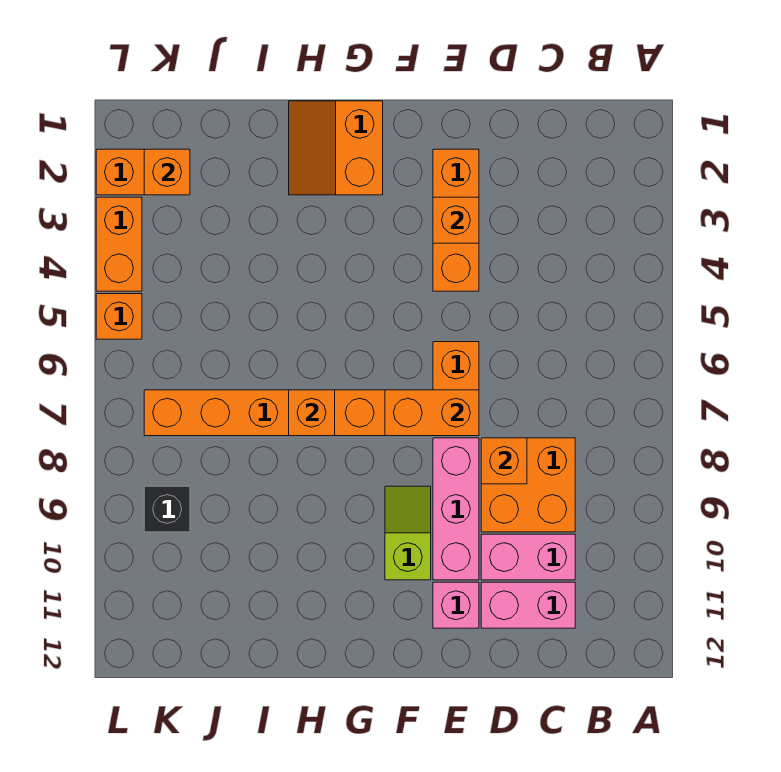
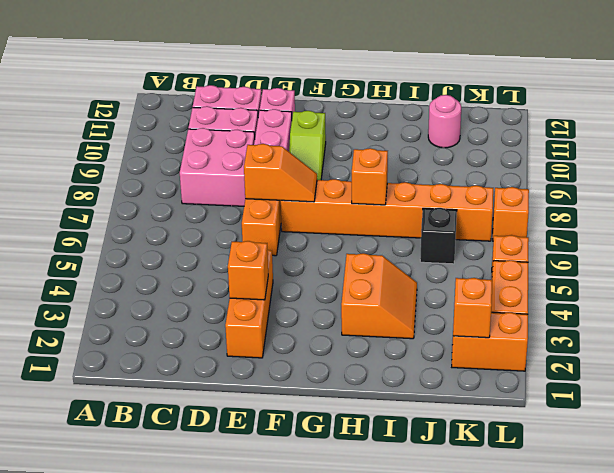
orange 2x2 brick [481,438,575,532] -> pink 2x2 brick [180,128,255,206]
orange 1x1 brick [481,438,527,484] -> orange 1x1 brick moved to [493,187,529,241]
orange 1x2 brick [385,390,479,436] -> orange 1x2 slope [244,144,317,202]
orange 2x2 slope [289,101,383,195] -> orange 2x2 slope moved to [341,253,417,339]
none -> pink 1x1 round brick [428,95,461,148]
black 1x1 brick [144,486,190,532] -> black 1x1 brick moved to [420,208,457,264]

